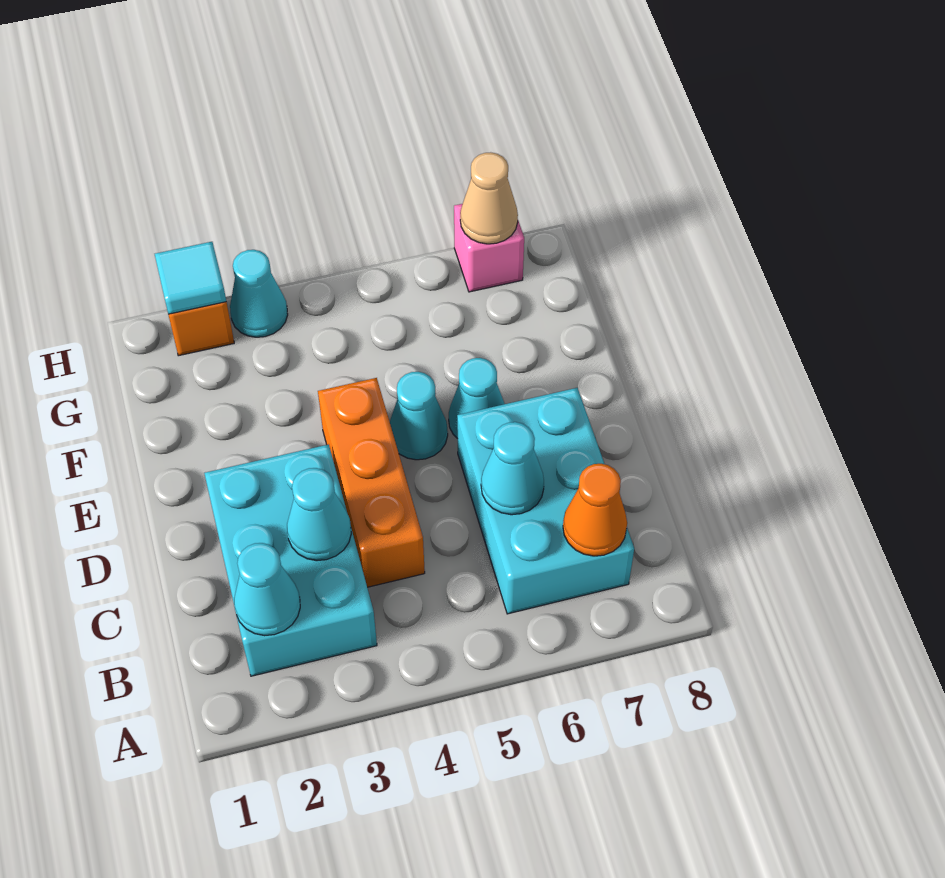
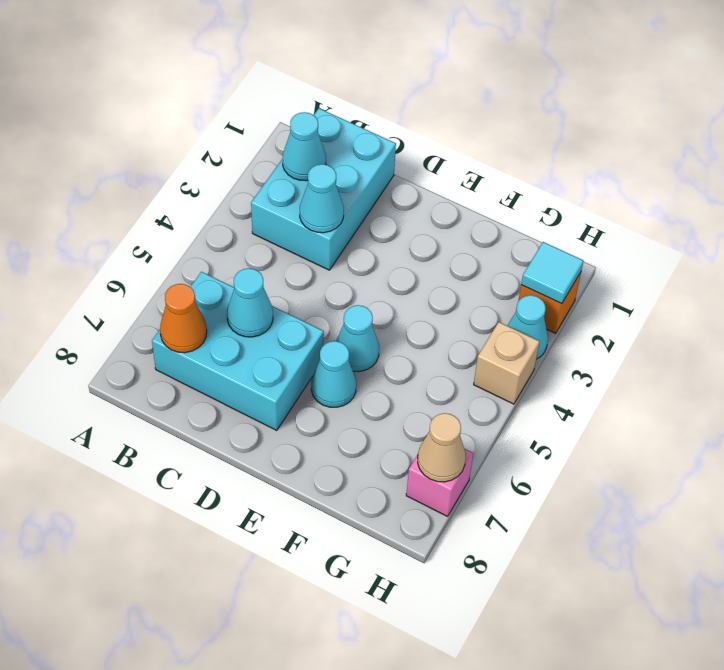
cyan 2x3 brick [204,444,377,676] -> cyan 2x3 brick turned to [251,108,396,270]
orange 1x3 brick [318,378,425,587] -> none
none -> tan 1x1 brick [474,322,540,404]

